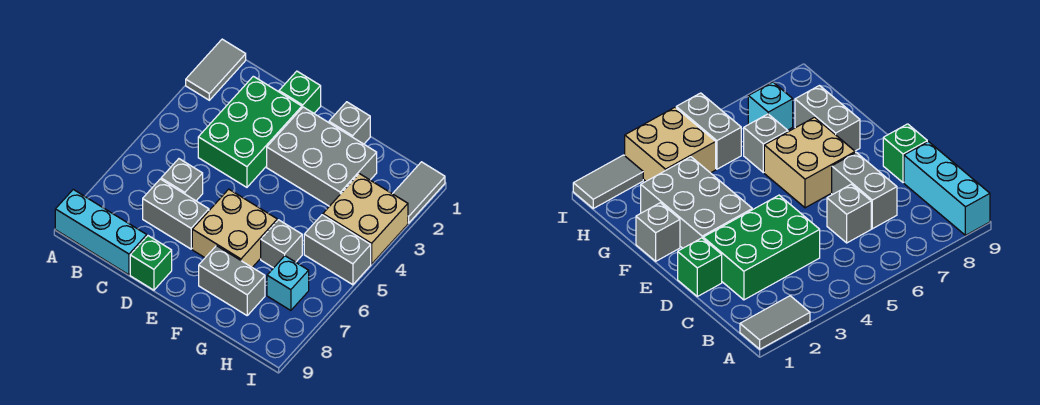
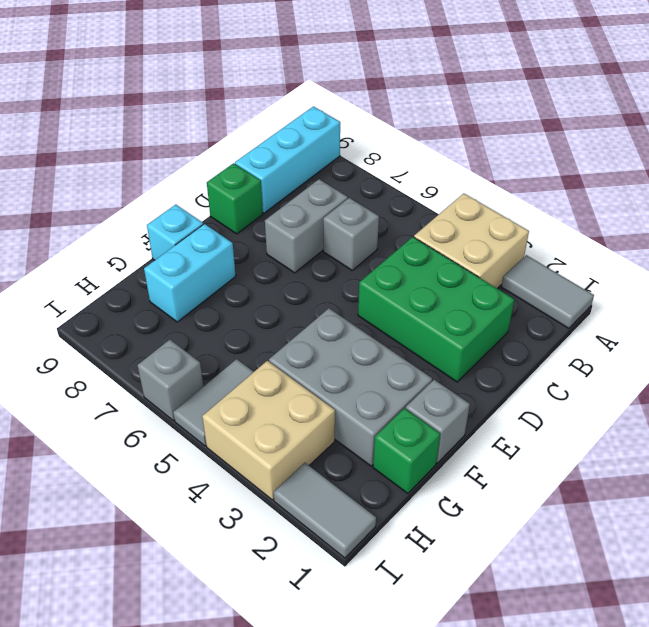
green 1x1 brick [279,71,321,113] -> green 1x1 brick moved to [373,408,440,493]
grey 2x3 brick [267,107,377,206] -> grey 2x3 brick turned to [269,308,432,466]
tan 2x2 brick [192,189,277,267] -> tan 2x2 brick moved to [414,193,529,288]
grey 1x2 brick [199,246,265,315] -> cyan 1x2 brick [144,224,236,322]
grey 1x1 brick [261,220,302,268] -> grey 1x1 brick moved to [137,340,203,421]
grey 1x2 brick [304,215,371,285] -> grey 1x2 tile [173,359,254,446]
cyan 1x1 brick [267,256,309,310] -> cyan 1x1 brick moved to [147,205,203,260]

